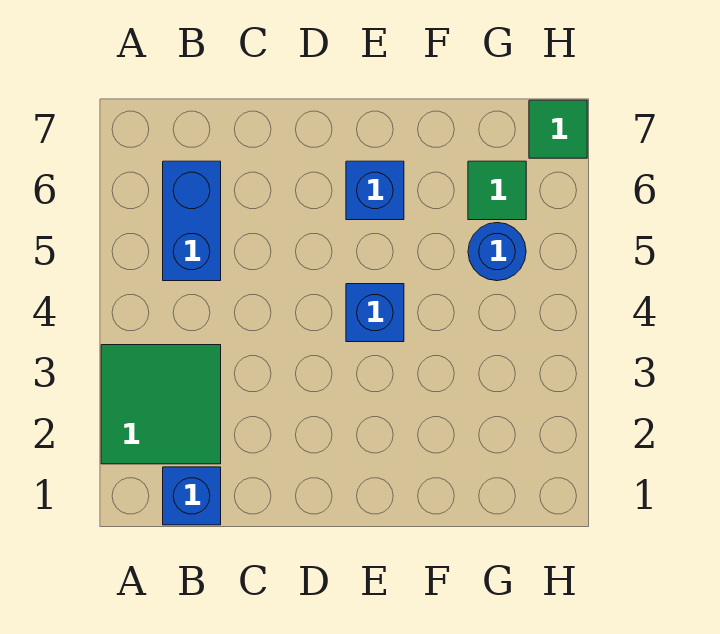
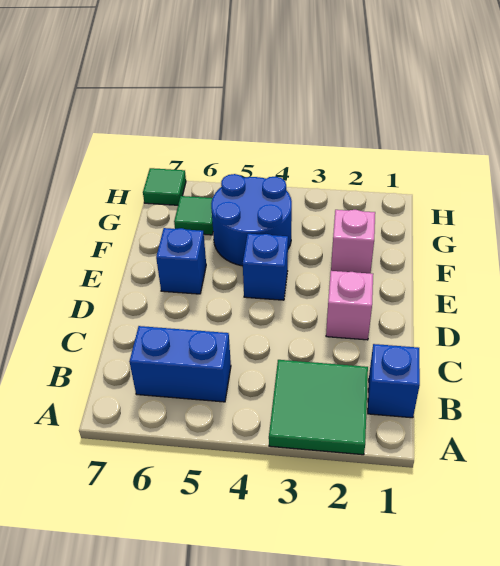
none -> pink 1x1 brick [326,271,373,340]
none -> pink 1x1 brick [331,210,375,273]
blue 1x1 round brick [468,223,526,281] -> blue 2x2 round brick [211,174,292,266]

